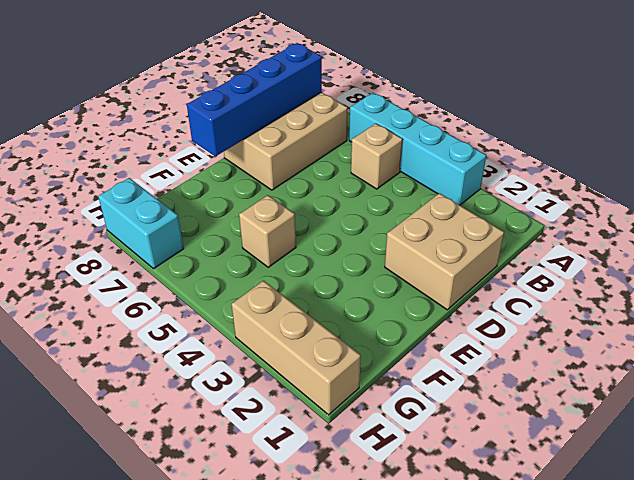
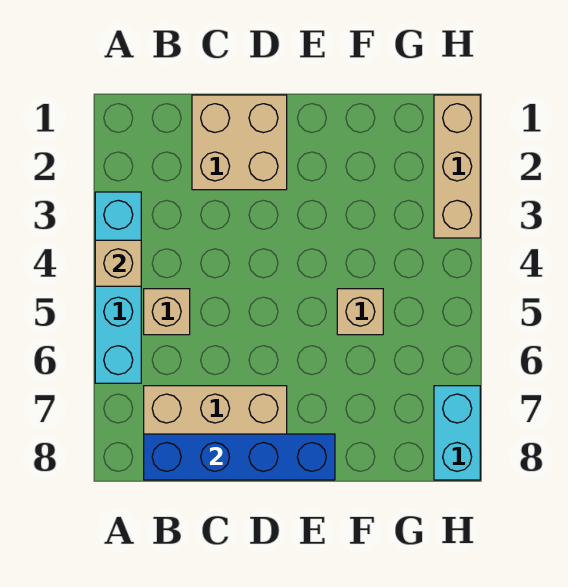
none -> tan 1x1 brick [95,240,141,286]

